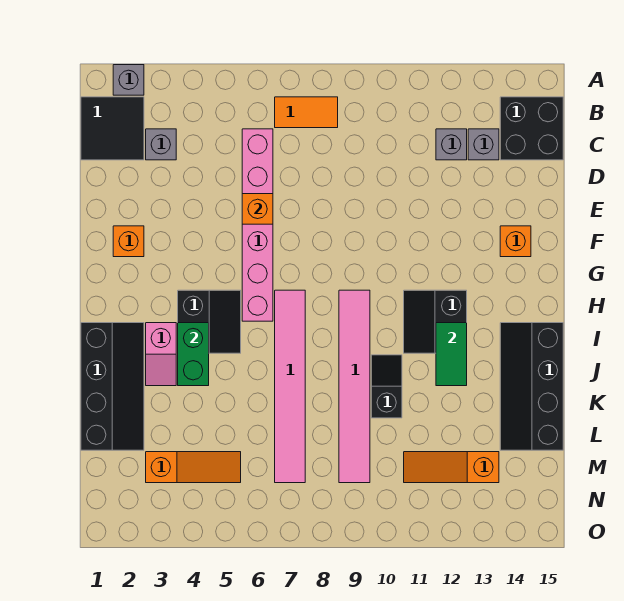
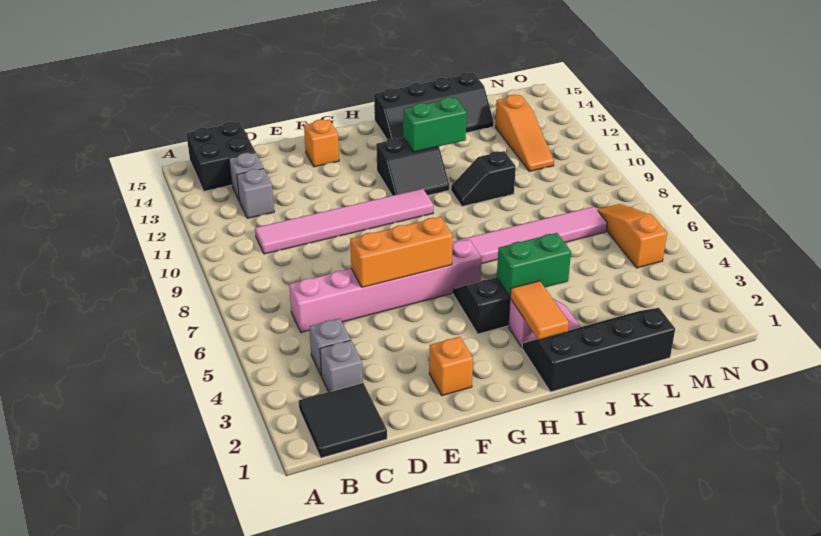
grey 1x1 brick [113,65,144,95] -> grey 1x1 brick moved to [309,318,351,376]
orange 1x2 tile [275,97,338,128] -> orange 1x2 tile moved to [510,281,569,340]
orange 1x1 brick [242,194,273,224] -> orange 1x3 brick [350,217,453,287]
pink 1x6 tile [339,290,370,483] -> pink 1x6 tile moved to [255,189,433,254]
green 1x2 tile [436,323,467,386] -> green 1x2 brick [403,97,467,152]
orange 1x3 slope [146,452,241,483] -> orange 1x3 slope moved to [597,204,667,268]

